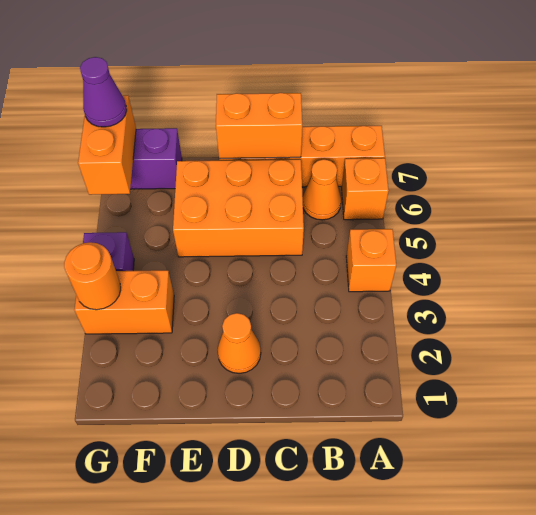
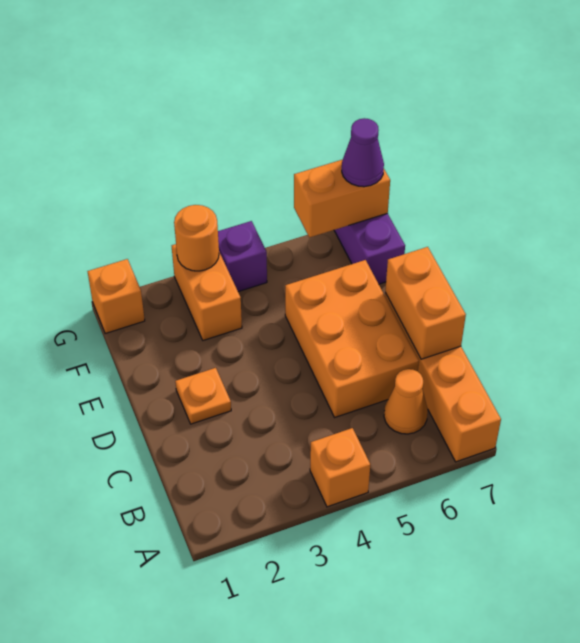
orange 1x1 brick [342,158,389,220] -> orange 1x1 brick moved to [87,259,145,334]
orange 1x1 cone [218,313,261,373] -> orange 1x1 plate [175,368,231,424]

